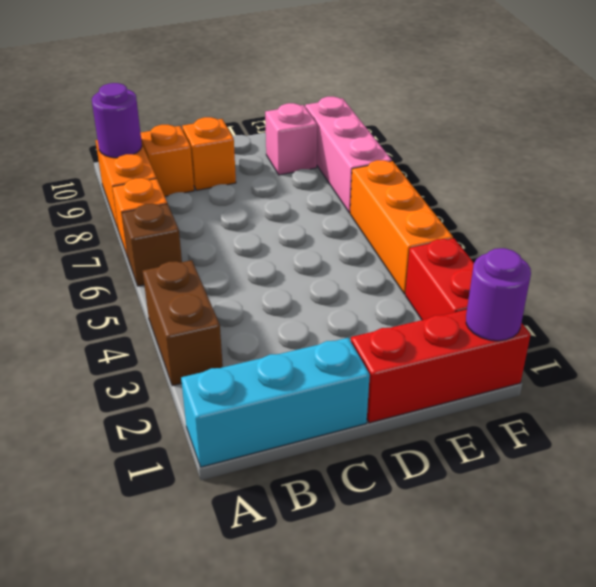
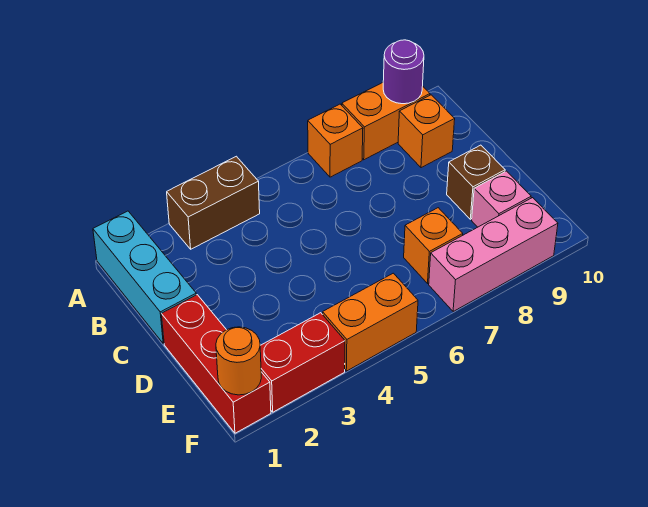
brown 1x1 brick [122,204,182,286] -> brown 1x1 brick moved to [447,145,505,219]
orange 1x1 brick [182,117,236,190] -> orange 1x1 brick moved to [404,208,463,283]
purple 1x1 round brick [466,248,531,341] -> orange 1x1 round brick [216,327,261,395]
orange 1x3 brick [350,160,453,294] -> orange 1x2 brick [323,273,418,371]

